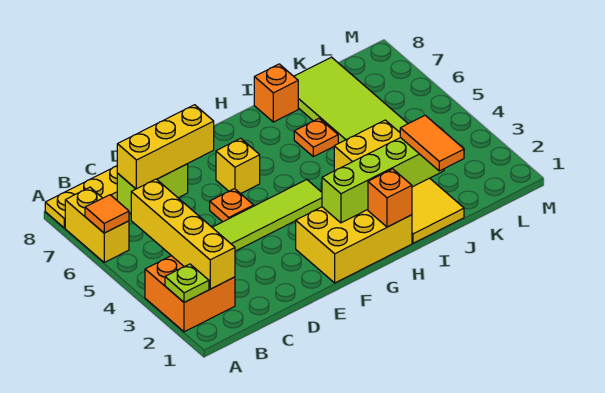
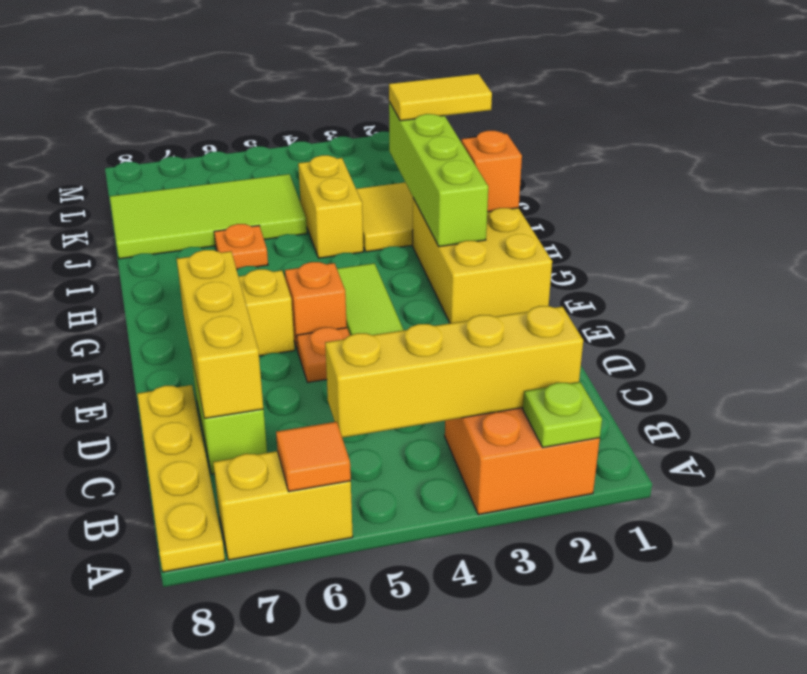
orange 1x1 brick [254,64,298,122] -> orange 1x1 brick moved to [285,262,347,350]
orange 1x2 tile [400,115,464,171] -> yellow 1x2 tile [389,74,492,121]

